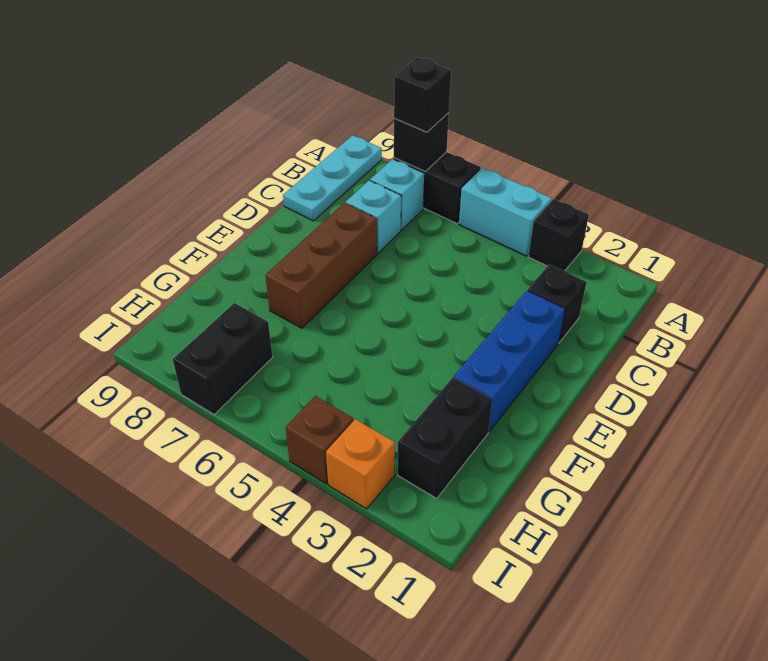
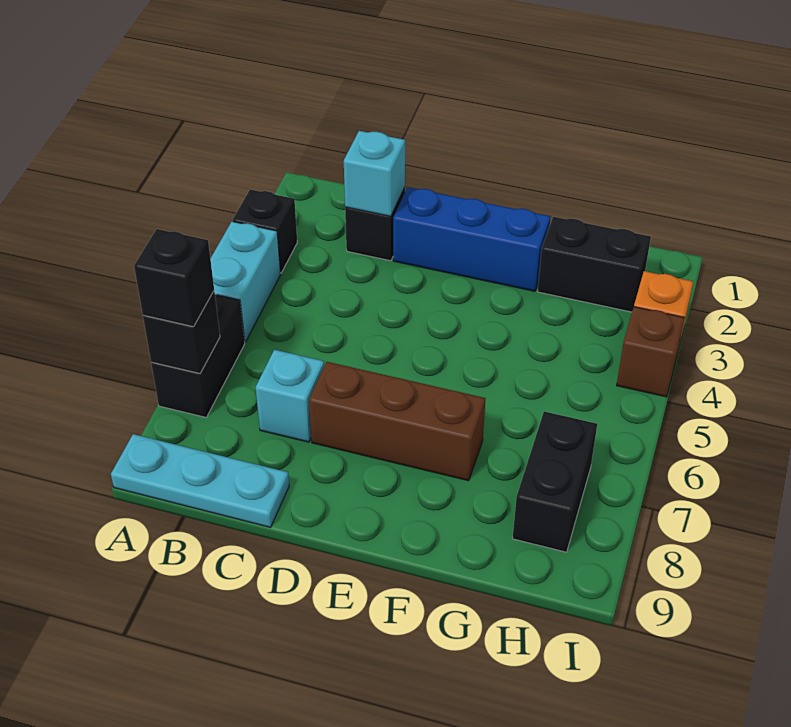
cyan 1x1 brick [370,159,424,230] -> cyan 1x1 brick moved to [344,131,405,216]
black 1x2 brick [173,303,273,415] -> black 1x2 brick turned to [512,411,597,552]

